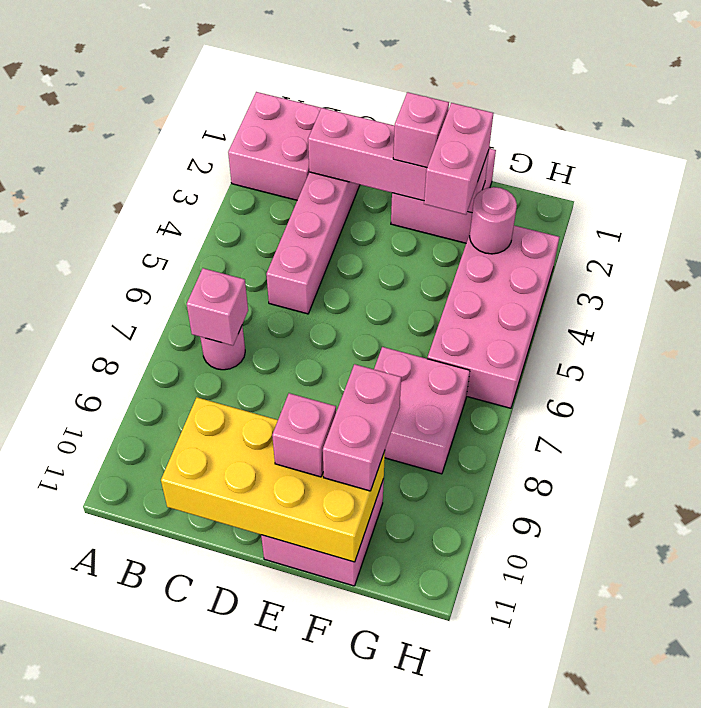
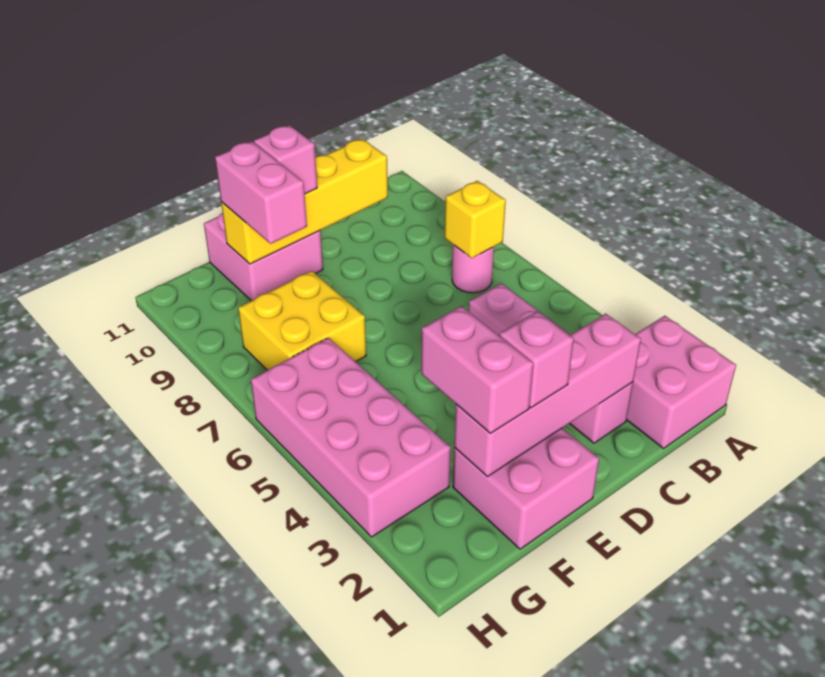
pink 1x1 brick [187,268,248,346] -> yellow 1x1 brick [445,181,506,258]
yellow 2x4 brick [161,397,385,562] -> yellow 1x4 brick [221,139,388,264]
pink 2x2 brick [374,347,470,474] -> yellow 2x2 brick [238,271,366,370]
pink 1x1 round brick [470,187,517,254] -> none

